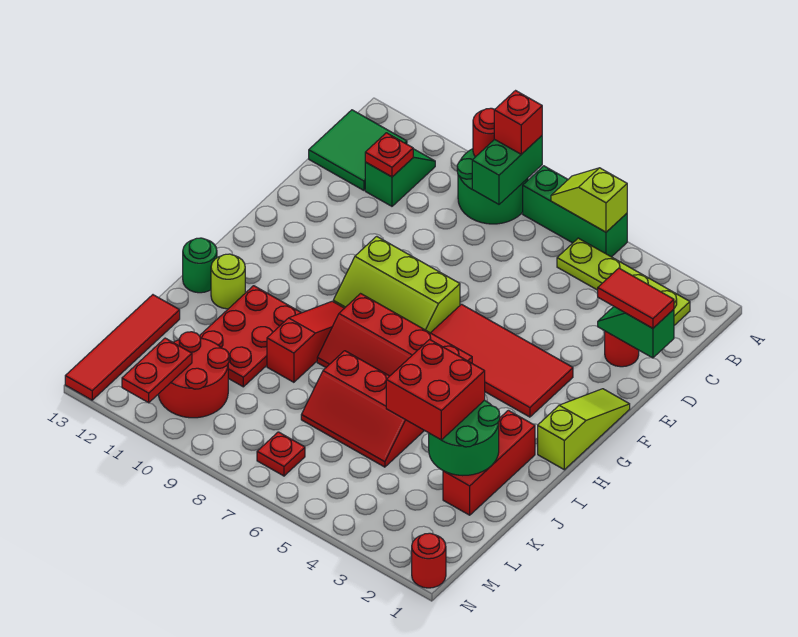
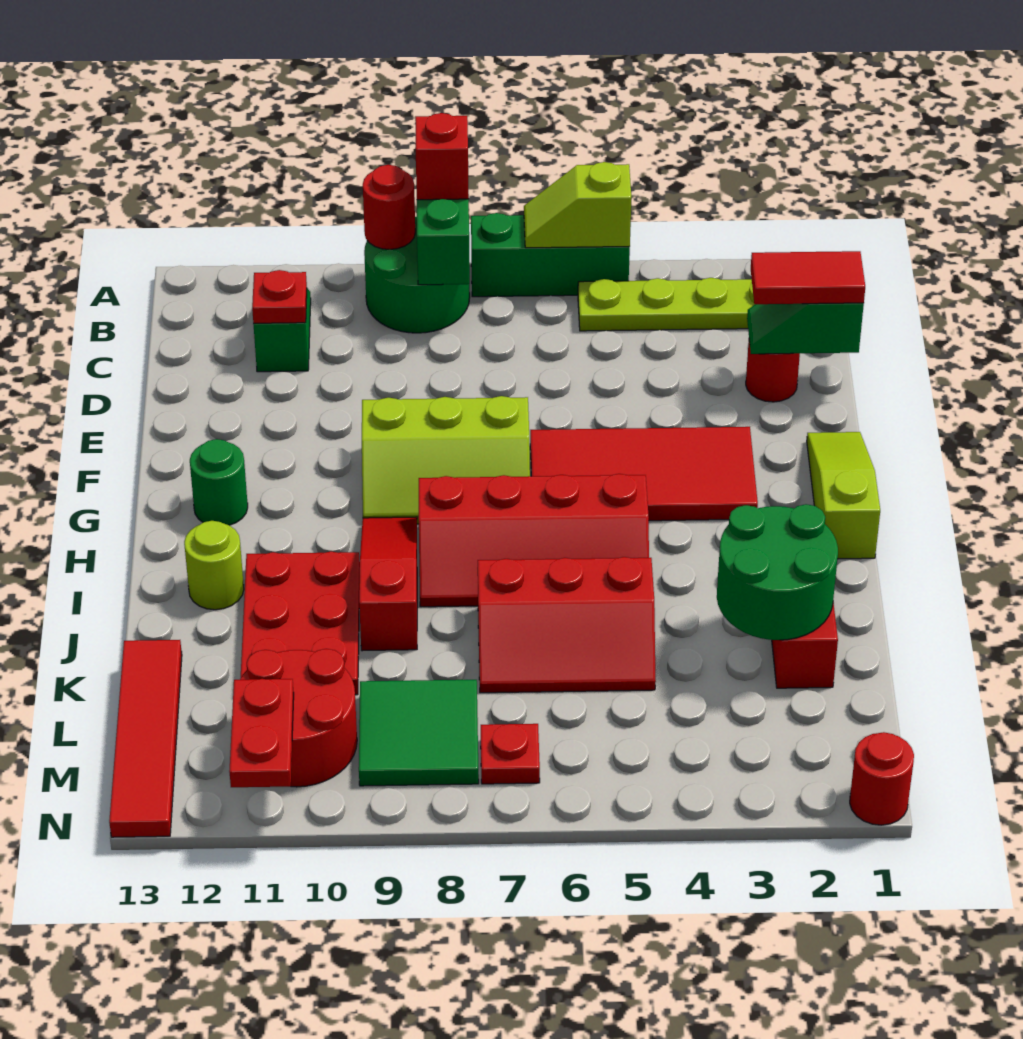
green 2x2 tile [309,110,407,190] -> green 2x2 tile moved to [359,680,479,786]
green 1x1 round brick [183,238,217,293] -> green 1x1 round brick moved to [190,439,248,525]
red 2x2 brick [386,340,485,440] -> none

